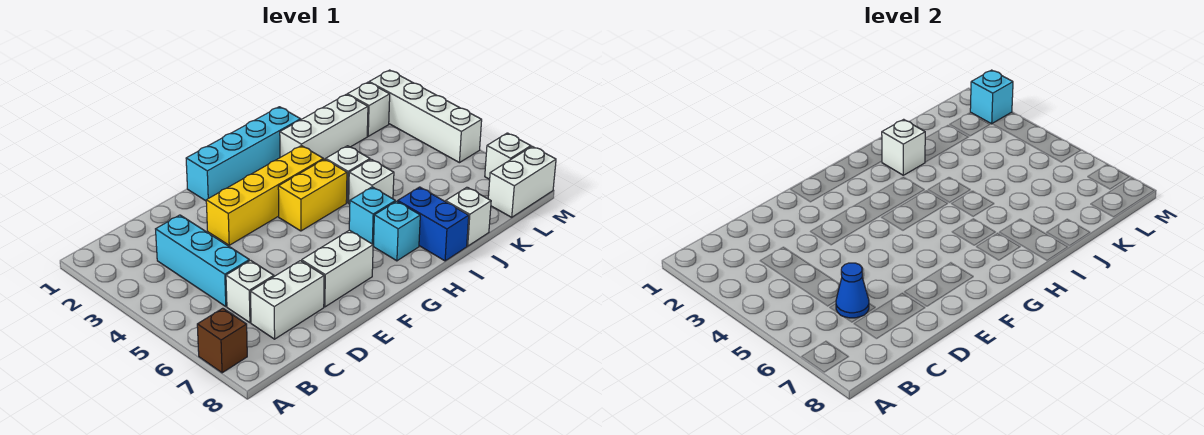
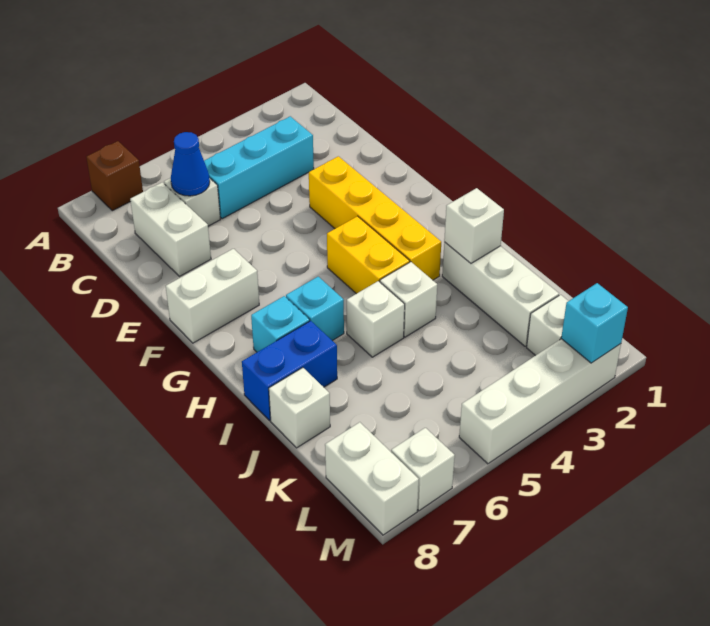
white 1x2 brick [302,230,373,307] -> white 1x2 brick turned to [166,249,259,343]
cyan 1x4 brick [186,107,301,201] -> none

